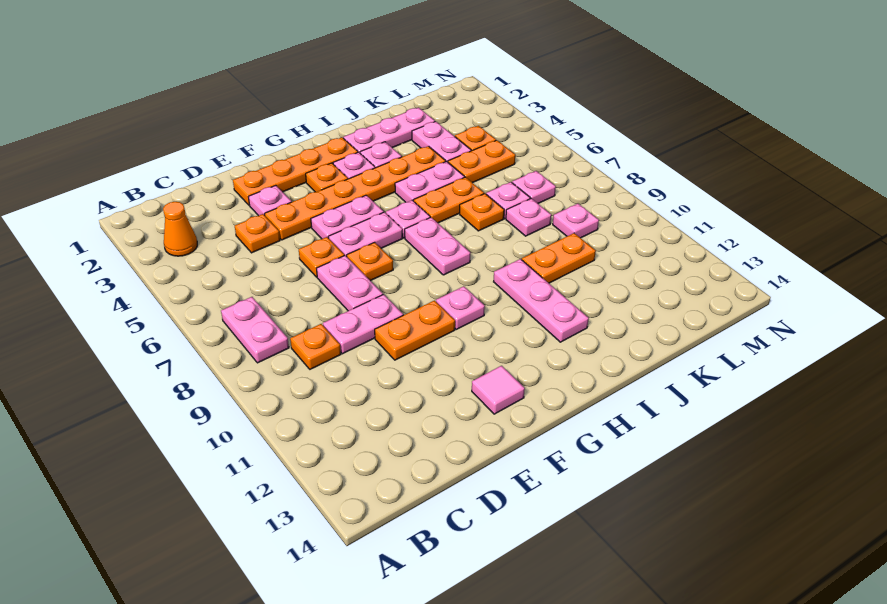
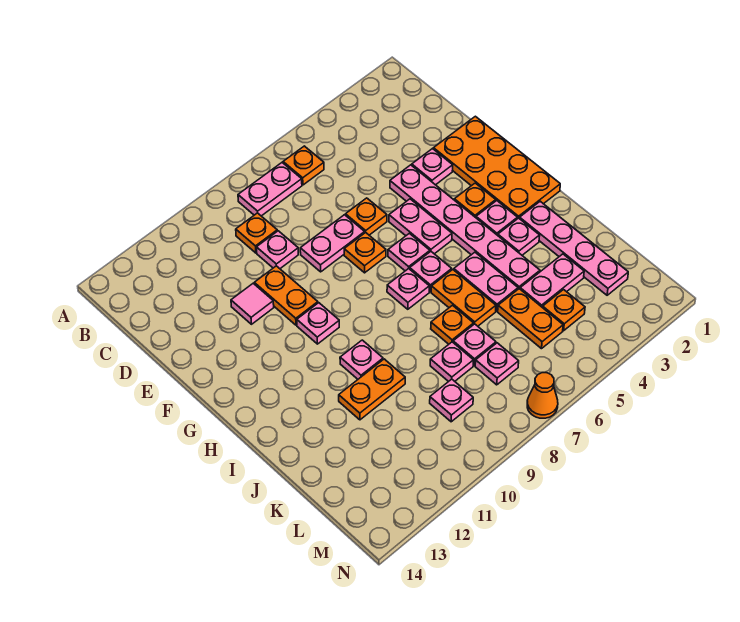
orange 1x1 cone [163,202,197,256] -> orange 1x1 cone moved to [527,373,558,418]
orange 1x1 plate [235,214,280,253] -> orange 1x1 plate moved to [283,146,324,185]
pink 1x2 plate [323,294,403,354] -> pink 1x1 plate [257,231,298,269]
orange 1x4 plate [233,137,358,205] -> orange 2x4 plate [434,116,560,219]
orange 1x6 plate [265,146,446,240] -> pink 1x6 plate [390,165,540,289]
pink 1x2 plate [328,212,403,257] -> pink 1x1 plate [388,233,430,271]
pink 1x1 tile [472,366,525,414] -> pink 1x1 tile moved to [231,283,274,324]
pink 1x2 plate [405,217,470,275] -> pink 1x1 plate [387,269,429,309]
pink 1x3 plate [343,108,435,153] -> pink 1x4 plate [520,201,628,295]
pink 1x3 plate [494,259,589,342] -> pink 1x1 plate [340,340,383,379]
orange 1x2 plate [522,233,596,283] -> orange 1x2 plate turned to [339,359,405,420]

